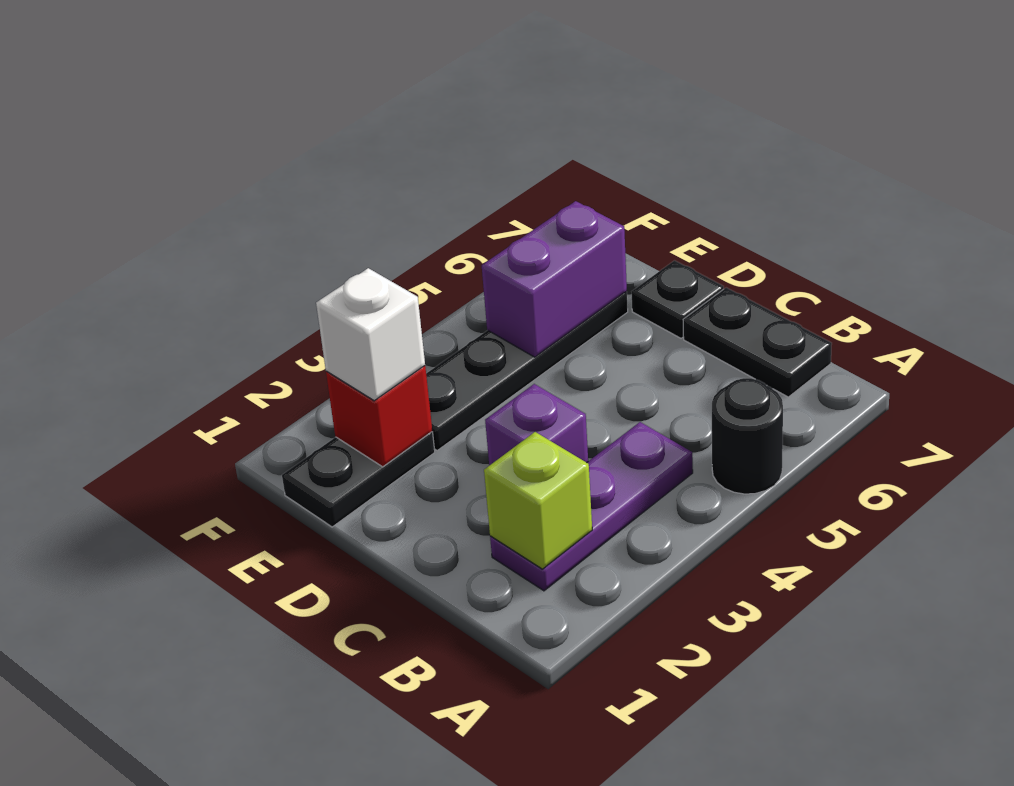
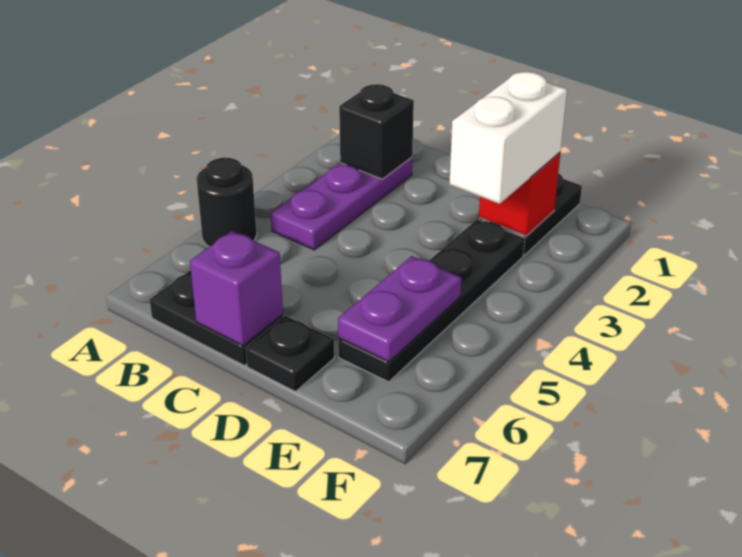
lime 1x1 brick [484,432,592,569] -> black 1x1 brick [339,84,414,179]
purple 1x1 brick [485,384,588,465] -> purple 1x1 brick moved to [190,231,283,346]
white 1x1 brick [316,268,425,401] -> white 1x2 brick [449,72,567,204]
purple 1x2 brick [482,201,627,357] -> purple 1x2 plate [338,256,461,362]

